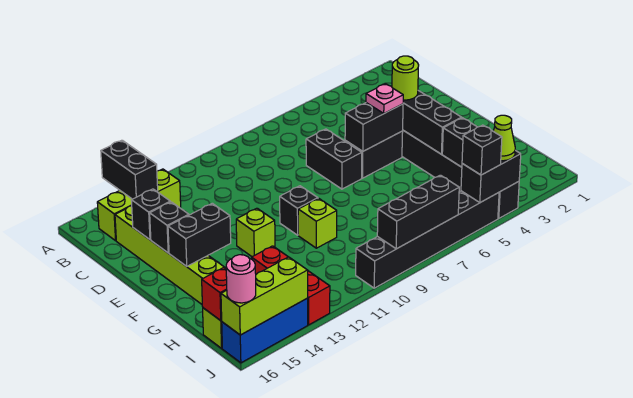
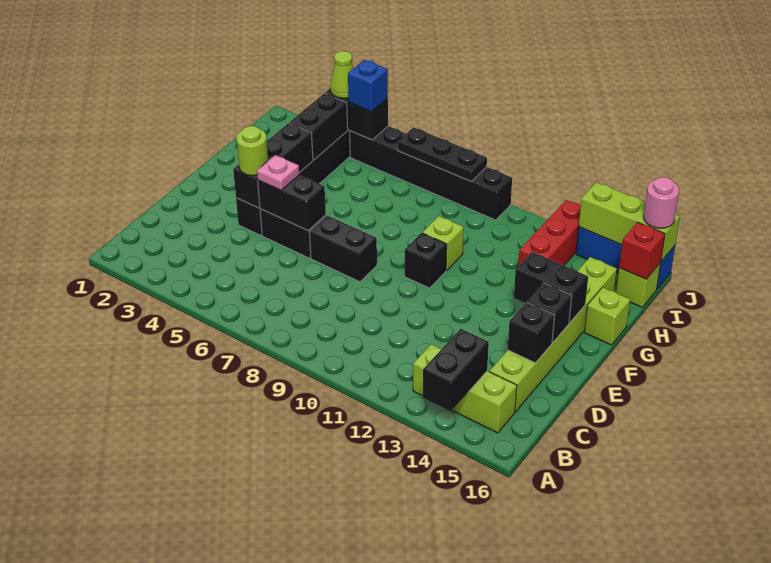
black 1x2 brick [306,129,362,189] -> black 1x2 brick turned to [310,216,377,282]
lime 1x1 brick [236,208,275,257] -> lime 1x1 brick moved to [584,287,630,345]
black 1x1 brick [462,125,502,175] -> blue 1x1 brick [348,60,388,112]
black 1x3 brick [377,175,459,249] -> black 1x3 plate [398,127,487,181]

